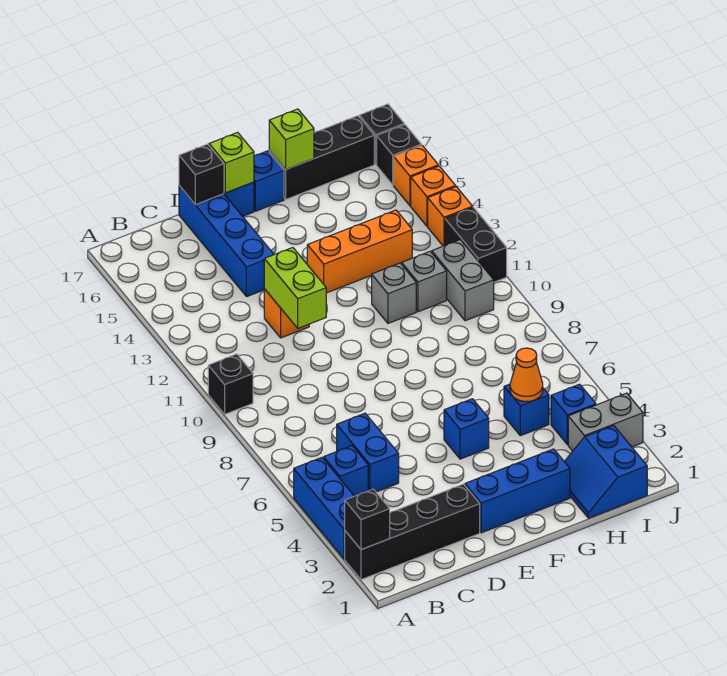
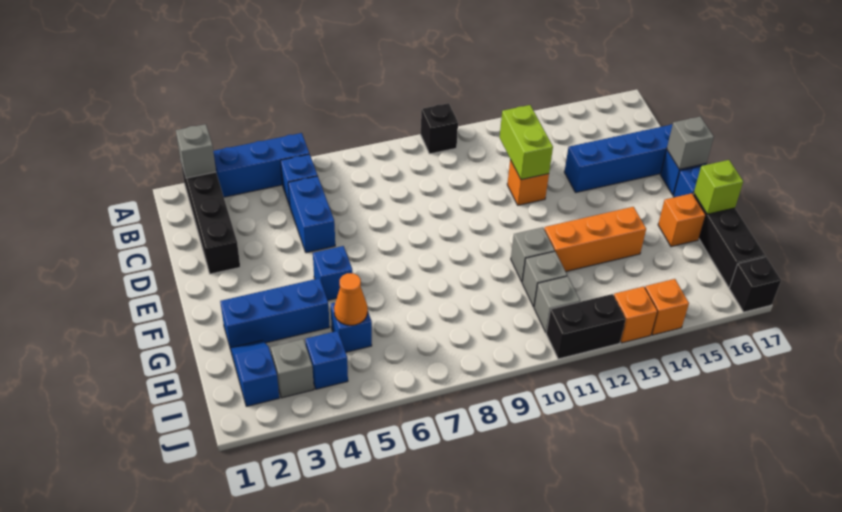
black 1x1 brick [345,489,390,550] -> grey 1x1 brick [176,124,216,178]
blue 1x2 brick [337,413,399,492] -> blue 1x2 brick turned to [288,176,335,253]
lime 1x2 brick [264,248,326,328] -> lime 1x2 brick turned to [500,105,553,180]
black 1x1 brick [179,144,224,205] -> none
blue 1x3 brick [465,449,570,533] -> blue 1x3 brick turned to [220,278,329,349]
lime 1x1 brick [209,132,254,193] -> grey 1x1 brick [667,116,714,169]
orange 1x3 brick [307,210,412,293] -> orange 1x3 brick turned to [544,207,646,272]
blue 2x2 slope [564,426,647,518] -> blue 1x2 slope [231,340,279,406]
grey 1x2 brick [568,393,643,451] -> grey 1x1 brick [271,339,314,398]
grey 1x2 brick [432,240,494,321] -> grey 1x1 brick [534,276,580,332]
orange 1x1 brick [394,145,438,206] -> orange 1x1 brick moved to [658,193,706,247]
black 1x1 brick [377,125,421,185] -> none

